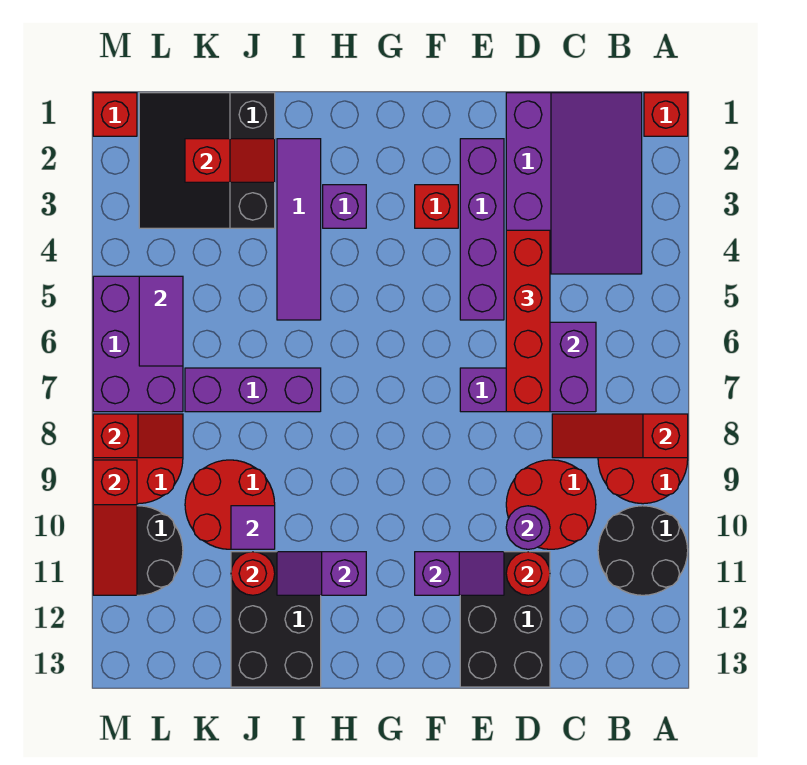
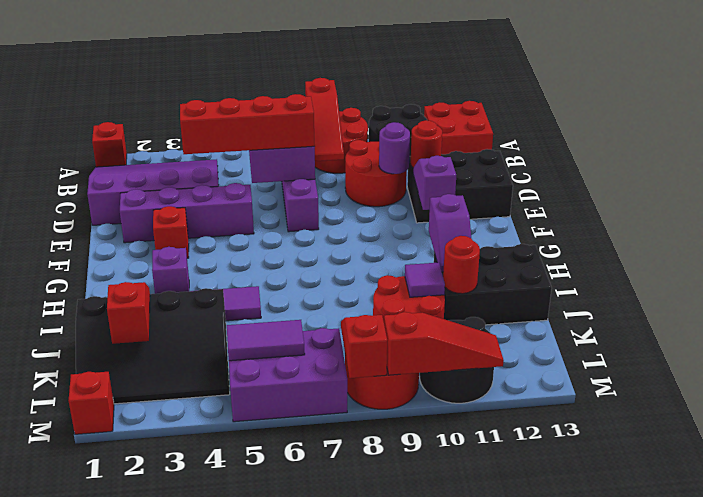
none -> red 2x2 brick [424,101,493,154]
purple 1x3 brick [185,368,321,412] -> none
black 3x3 slope [139,93,275,228] -> black 3x4 slope [76,288,230,404]

